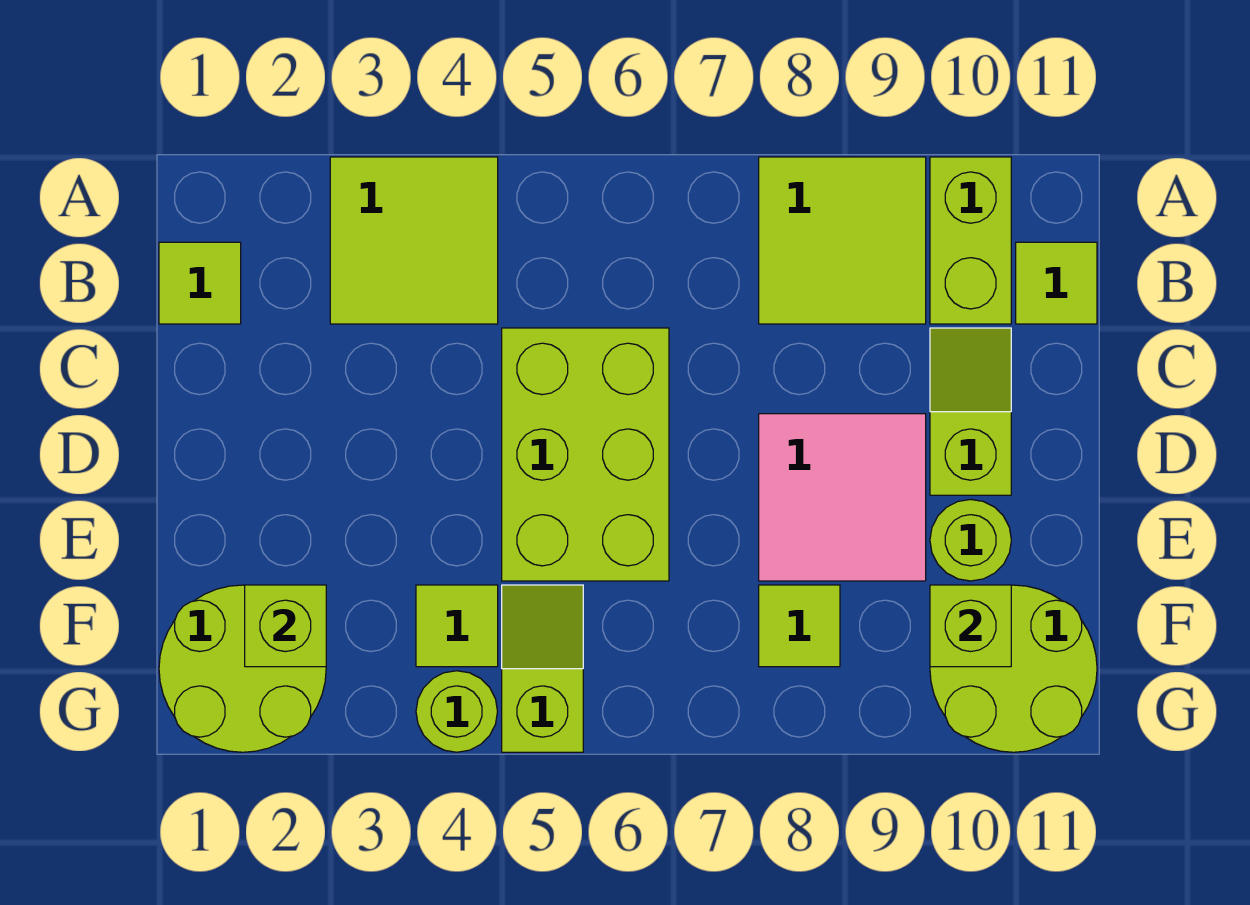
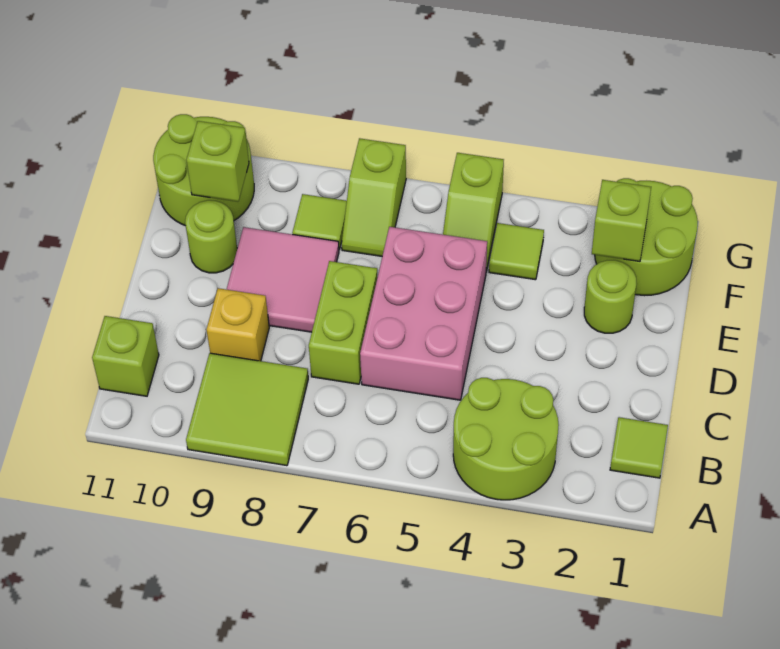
lime 2x2 tile [330,157,498,324] -> lime 2x2 round brick [453,378,559,500]
lime 1x2 brick [930,157,1011,324] -> lime 1x2 brick moved to [309,261,378,384]
lime 1x1 tile [1016,242,1097,324] -> lime 1x1 brick [92,316,159,396]
lime 2x3 brick [502,328,669,581] -> pink 2x3 brick [360,227,487,400]
none -> yellow 1x1 brick [206,288,269,361]
lime 1x2 slope [930,328,1011,495] -> lime 1x2 slope moved to [342,138,406,256]
lime 1x1 round brick [416,671,497,752] -> lime 1x1 round brick moved to [584,260,636,333]

